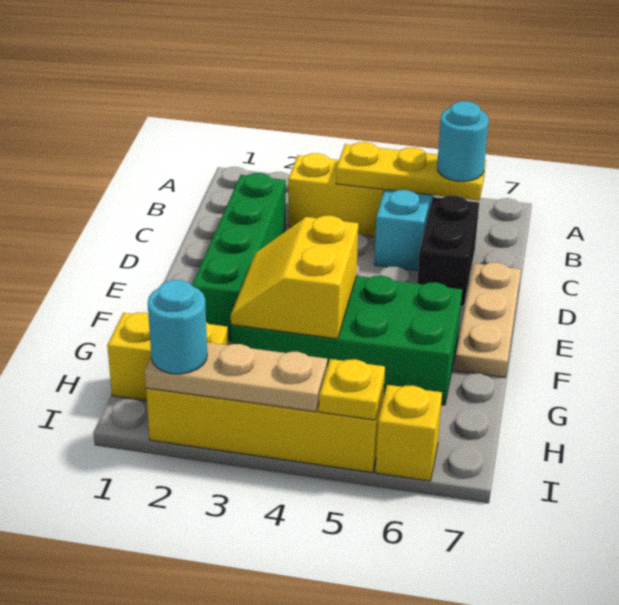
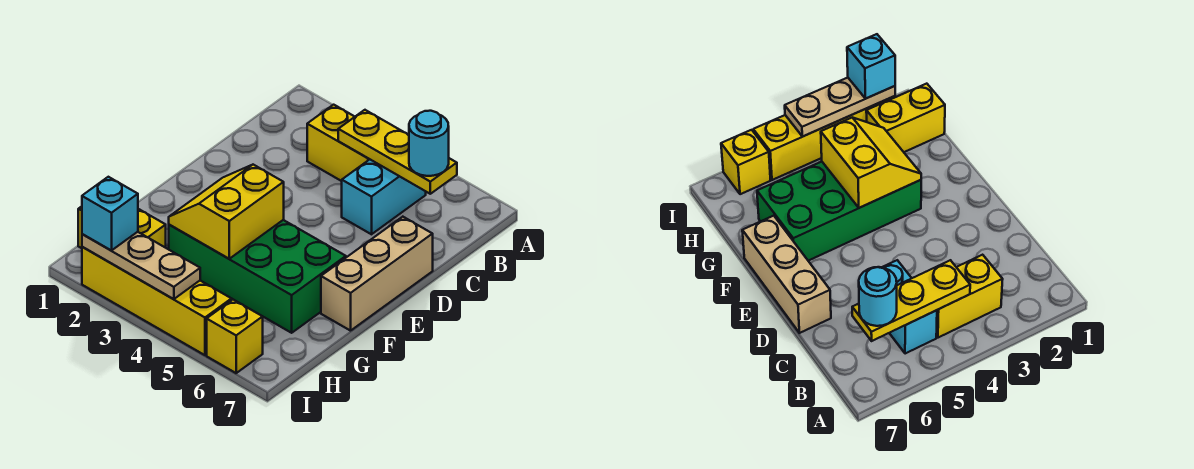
green 1x4 brick [192,173,286,341] -> none
black 1x2 brick [417,196,479,307] -> none
tan 1x3 plate [455,263,521,377] -> tan 1x3 brick [321,217,433,331]
cyan 1x1 round brick [148,280,207,374] -> cyan 1x1 brick [82,177,138,251]
yellow 1x1 plate [319,359,385,420] -> none

